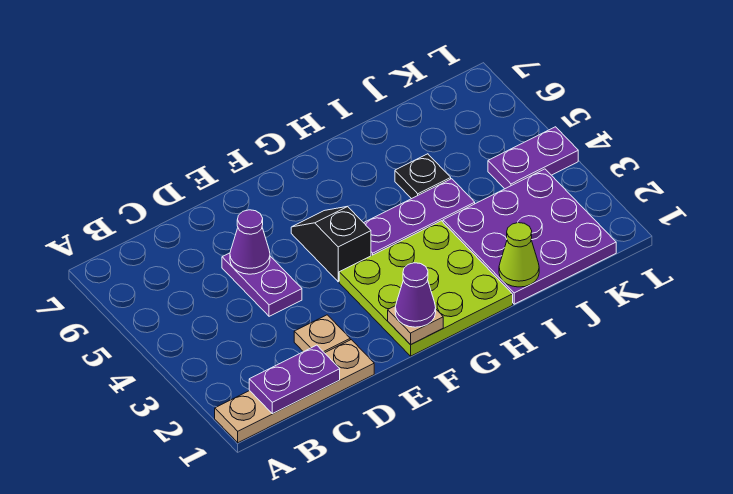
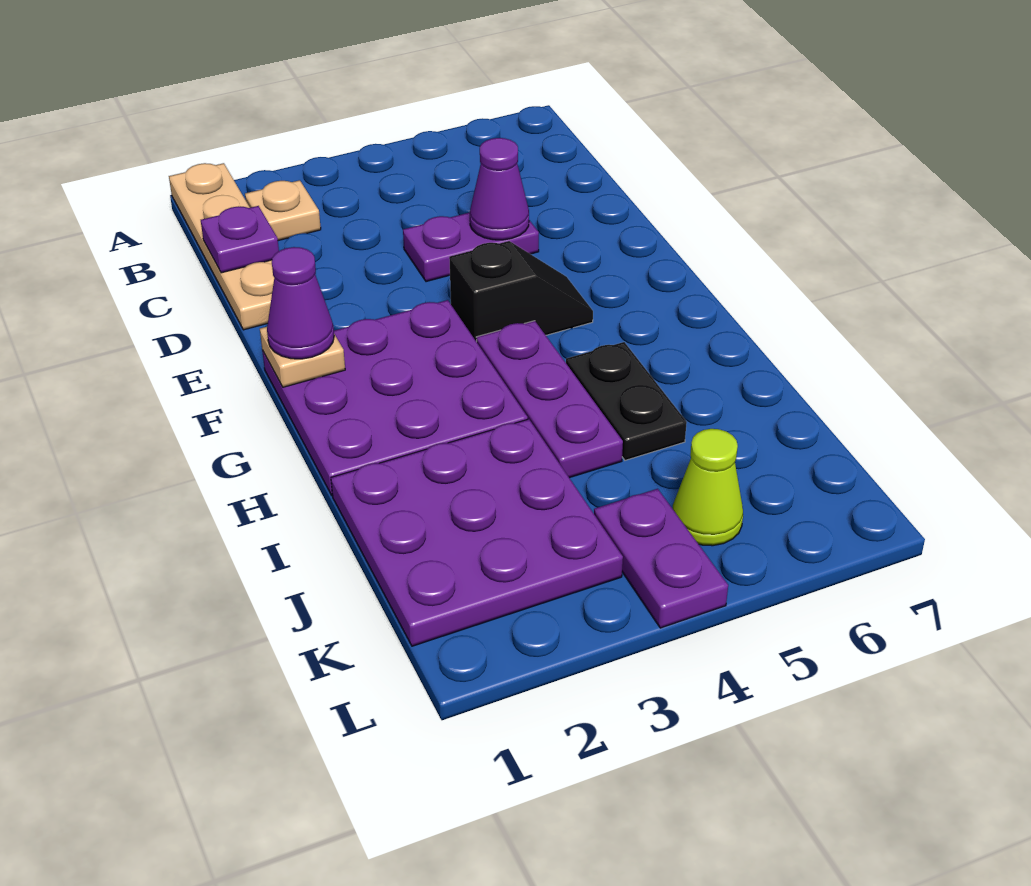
purple 1x2 plate [249,345,340,414] -> purple 1x1 plate [201,206,279,273]
tan 1x1 plate [294,315,350,353] -> tan 1x1 plate moved to [245,180,321,241]
lime 3x3 plate [339,221,513,356] -> purple 3x3 plate [262,300,528,496]
lime 1x1 cone [499,223,539,287] -> lime 1x1 cone moved to [673,429,743,546]
black 1x1 plate [395,154,451,199] -> black 1x2 plate [566,342,687,460]

